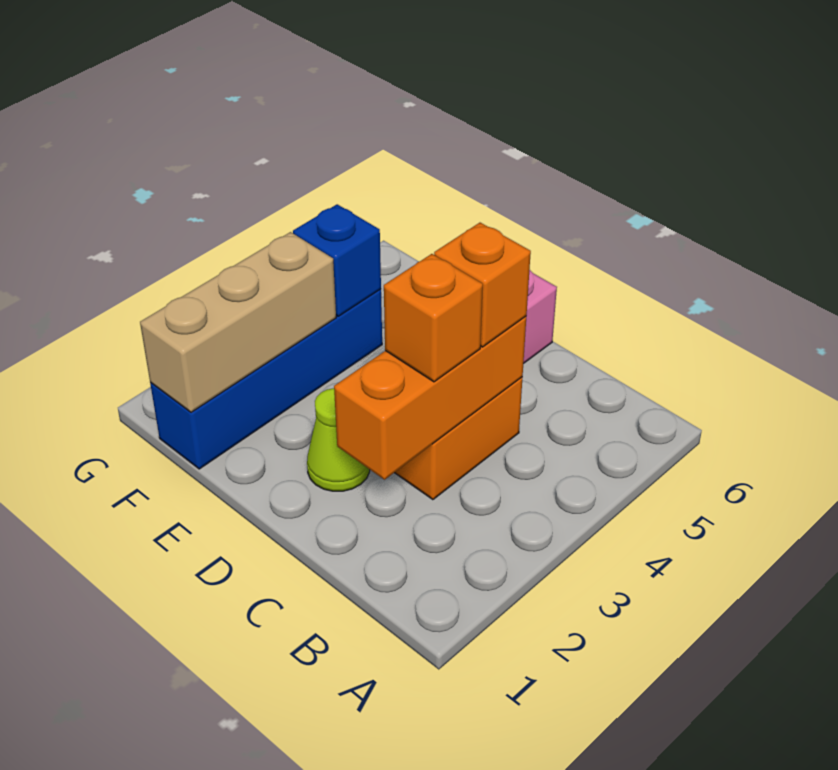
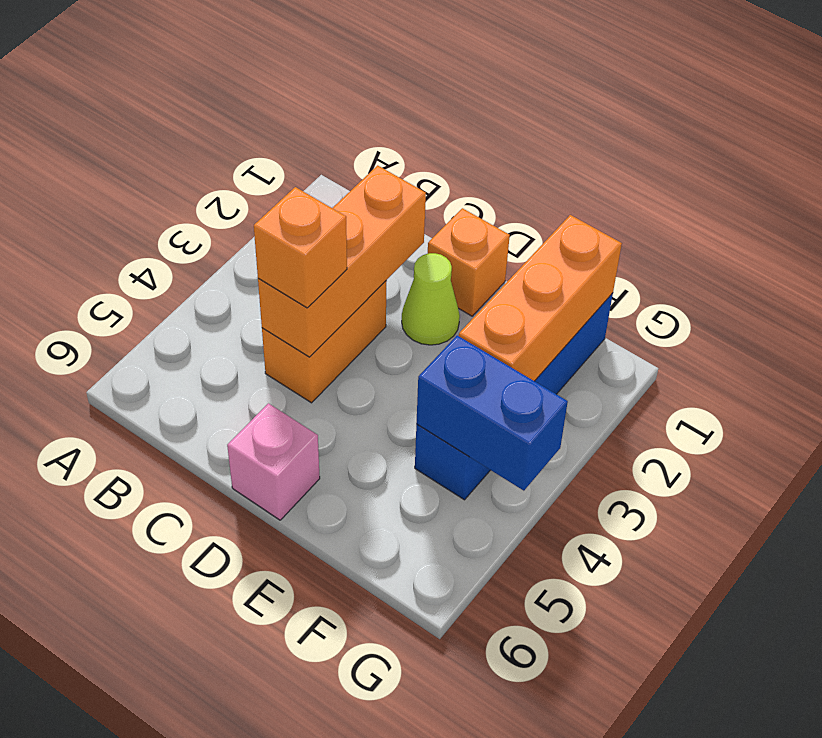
orange 1x1 brick [384,254,483,382] -> orange 1x1 brick moved to [428,208,510,316]
tan 1x3 brick [140,232,336,412] -> orange 1x3 brick [459,215,622,381]
blue 1x1 brick [293,204,381,316] -> blue 1x2 brick [416,336,568,491]

